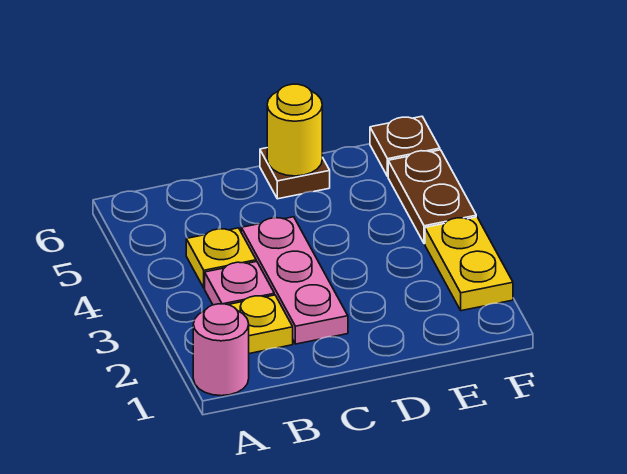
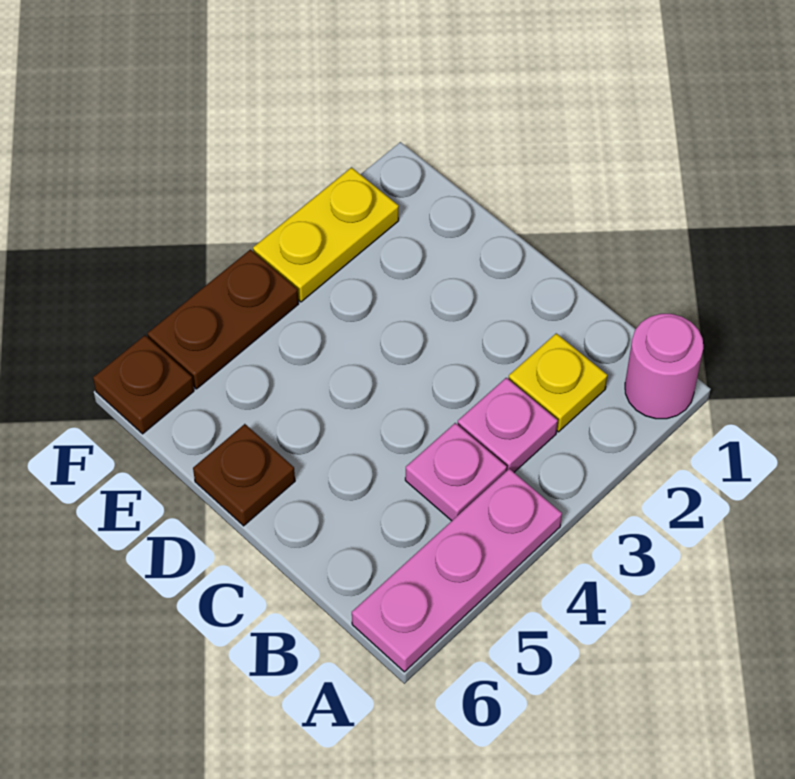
yellow 1x1 plate [186,228,256,288] -> pink 1x1 plate [405,423,507,521]
pink 1x3 plate [241,217,348,344] -> pink 1x3 plate moved to [352,469,562,672]
yellow 1x1 round brick [267,84,322,176] -> none

